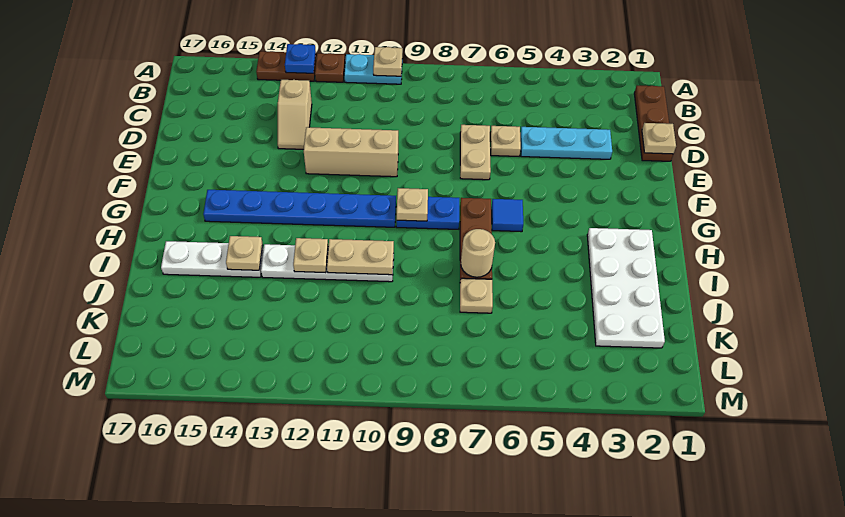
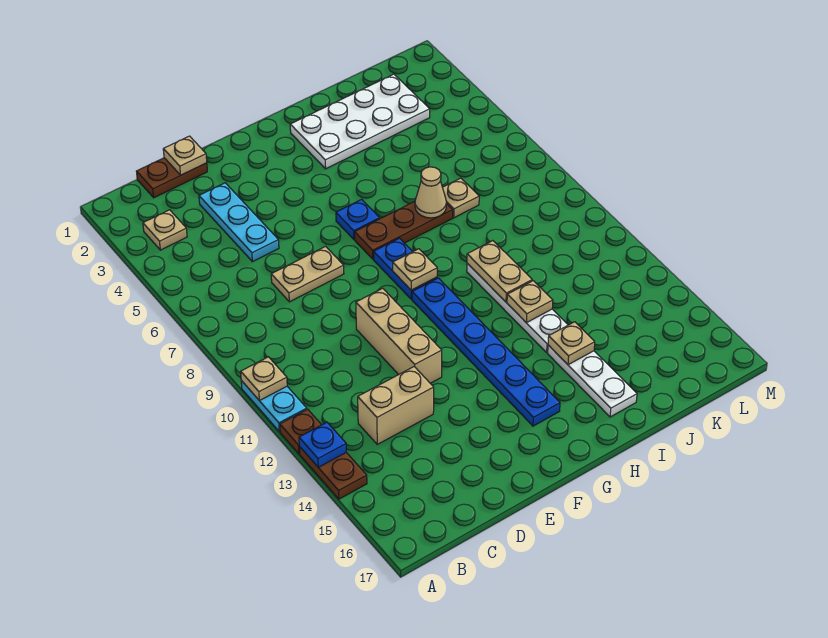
brown 1x3 plate [634,86,673,161] -> brown 1x2 plate [136,158,207,198]
tan 1x2 slope [278,80,312,149] -> tan 1x2 brick [358,367,434,444]
tan 1x1 plate [490,126,521,156] -> tan 1x1 plate moved to [143,210,187,250]
blue 1x1 tile [492,199,523,232] -> blue 1x1 plate [336,199,380,239]
tan 1x1 round brick [461,229,495,277] -> tan 1x1 cone [415,167,446,218]

